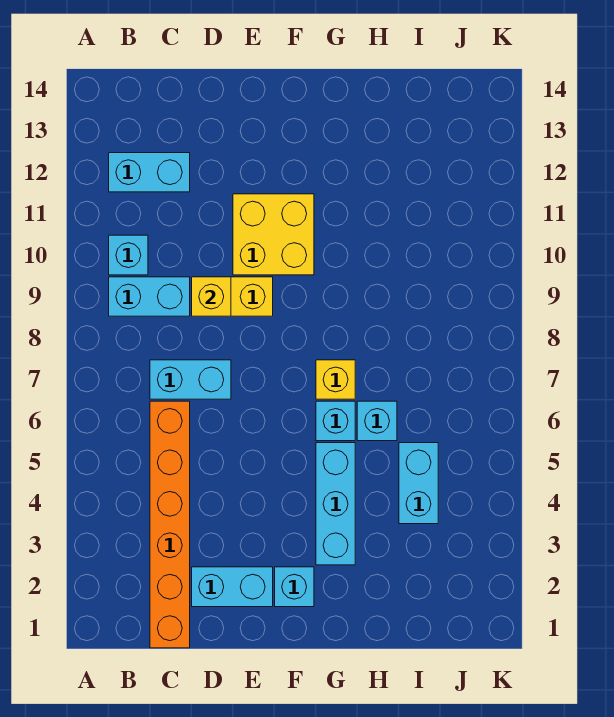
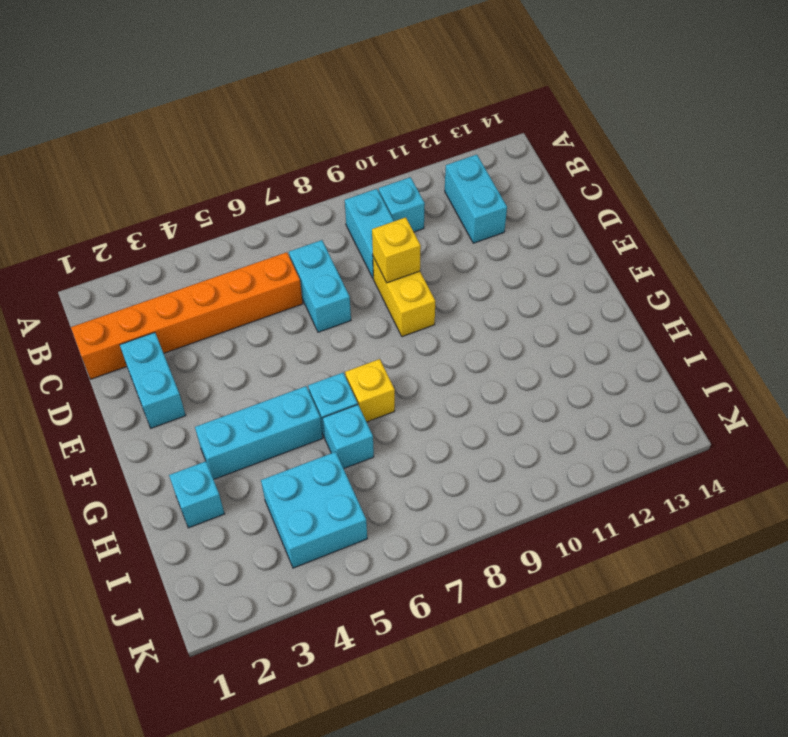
yellow 2x2 brick [233,194,314,275] -> none
cyan 1x1 brick [275,567,314,607] -> cyan 1x1 brick moved to [169,461,224,528]
cyan 1x2 brick [399,443,438,524] -> cyan 2x2 brick [261,452,367,568]

